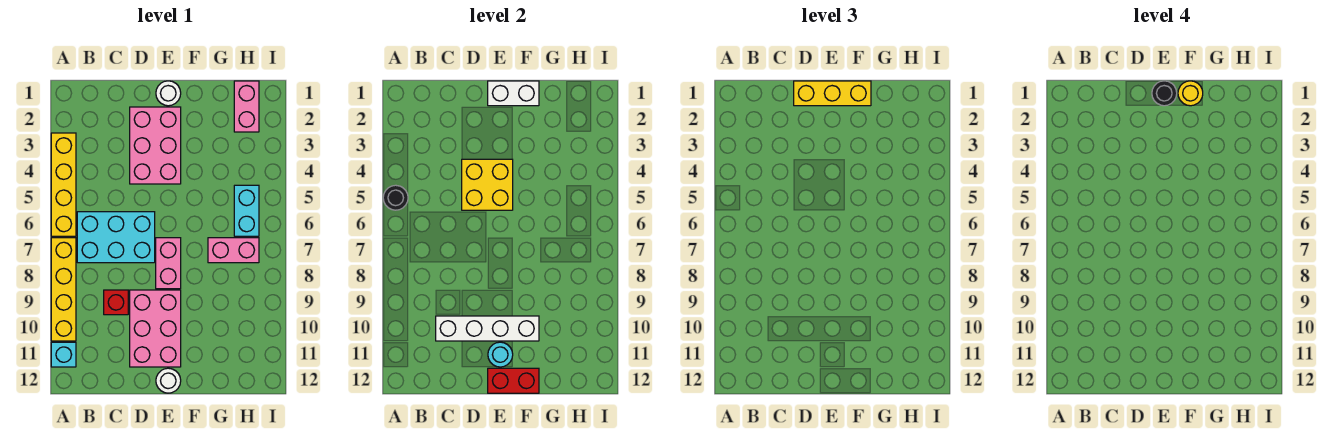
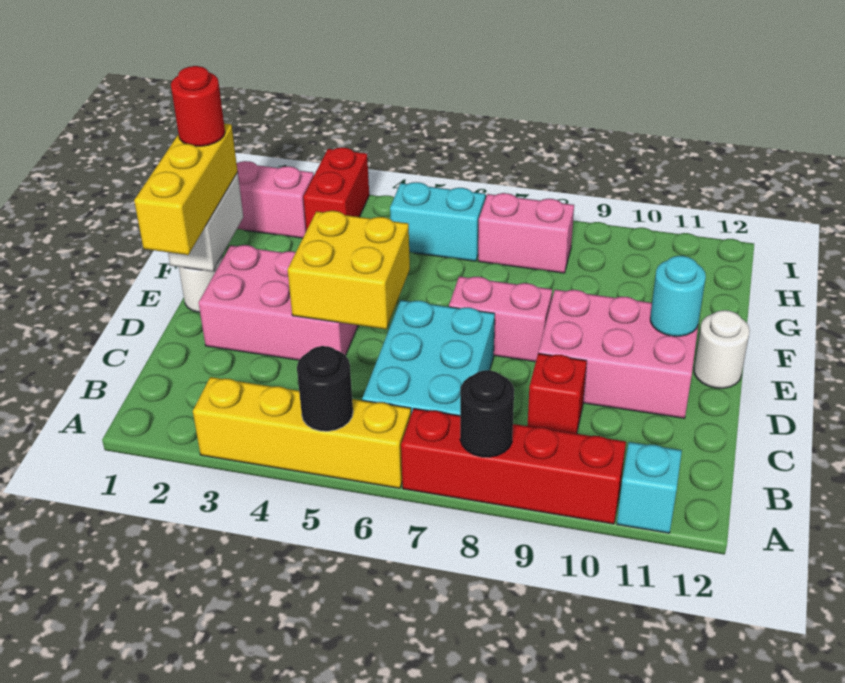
yellow 1x4 brick [51,238,76,341] -> red 1x4 brick [401,409,626,524]
white 1x4 brick [436,316,539,341] -> none
black 1x1 round brick [1152,81,1177,106] -> black 1x1 round brick moved to [460,370,514,457]
red 1x2 brick [488,368,539,393] -> red 1x2 brick moved to [303,147,369,231]
yellow 1x1 round brick [1178,81,1203,106] -> red 1x1 round brick [171,66,225,146]
pink 1x2 brick [208,238,259,263] -> pink 1x2 brick turned to [478,193,574,273]

